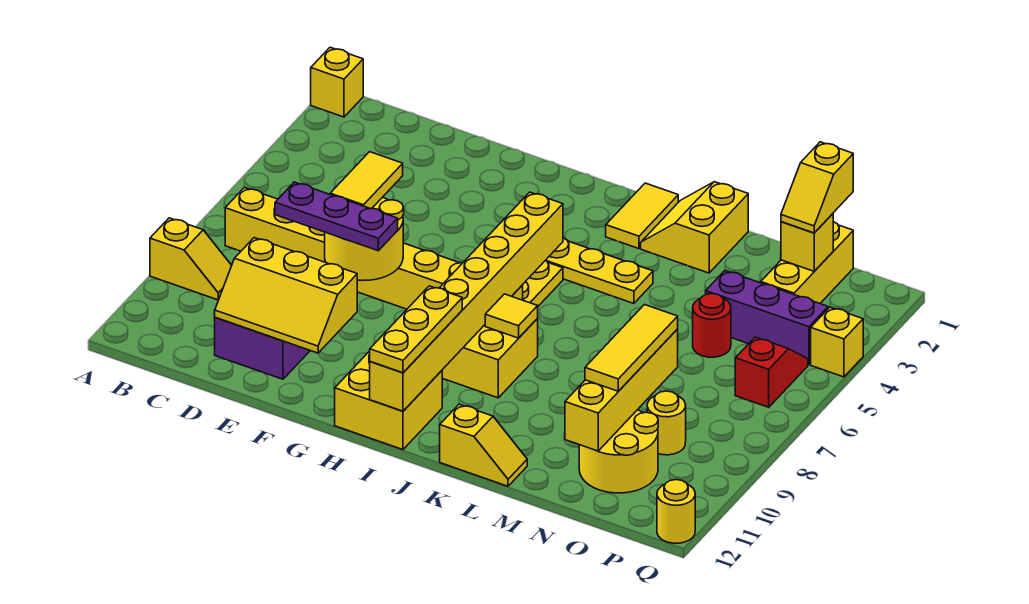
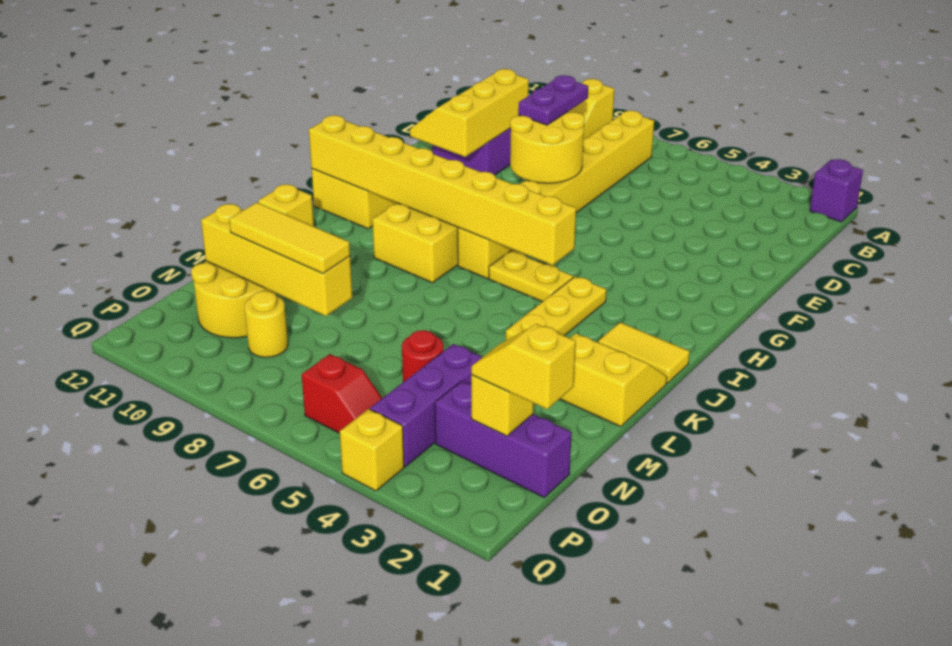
yellow 1x1 brick [311,47,363,117] -> purple 1x1 brick [810,159,863,222]
purple 1x3 plate [275,182,398,251] -> purple 1x2 plate [518,75,588,125]
yellow 1x2 tile [330,152,403,208] -> none
yellow 1x3 plate [370,286,462,373] -> none
yellow 1x1 tile [485,294,538,338] -> none
yellow 1x3 brick [761,222,853,303] -> purple 1x3 brick [435,381,572,497]
yellow 1x1 round brick [657,480,695,543] -> none

